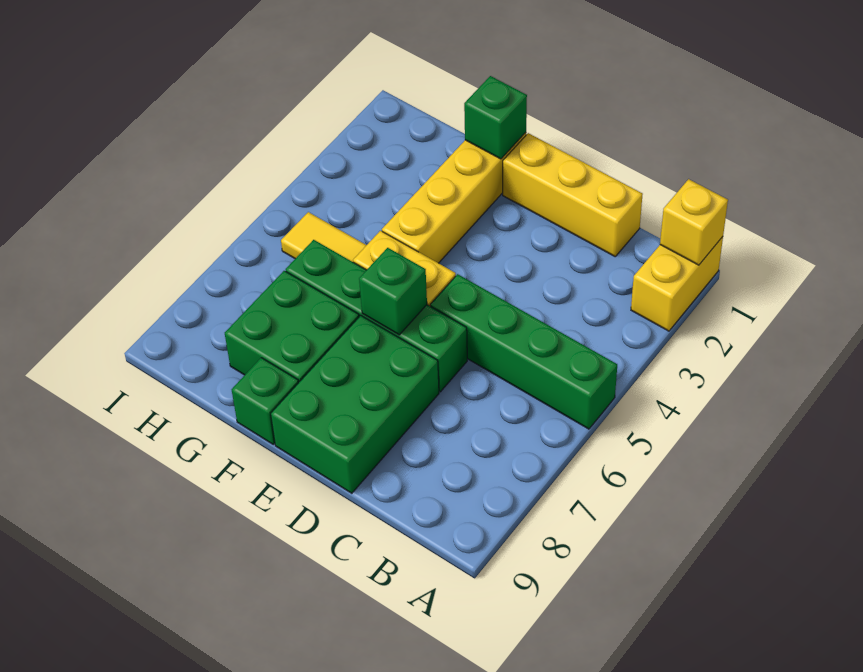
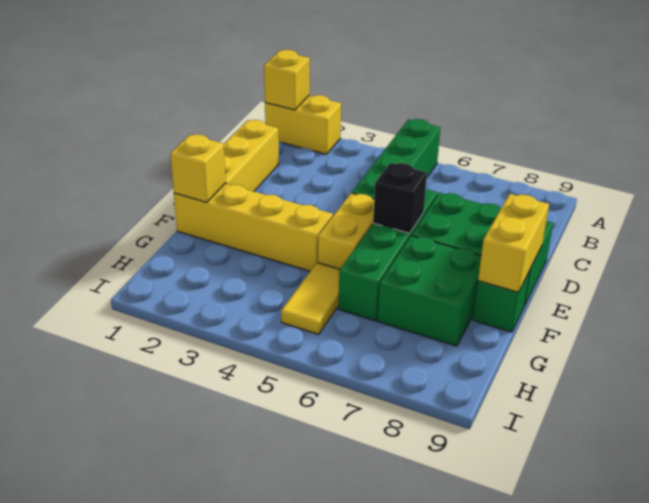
green 1x1 brick [359,248,427,335] -> black 1x1 brick [373,163,427,233]
none -> yellow 1x2 brick [478,194,549,292]
green 1x1 brick [464,76,527,159] -> yellow 1x1 brick [170,134,225,202]

